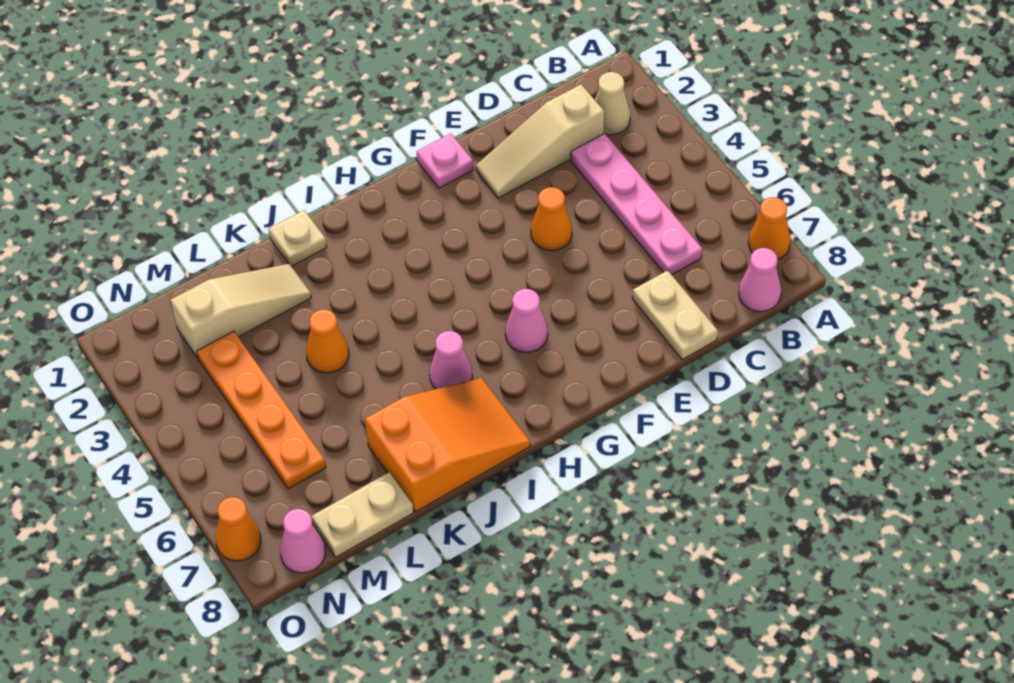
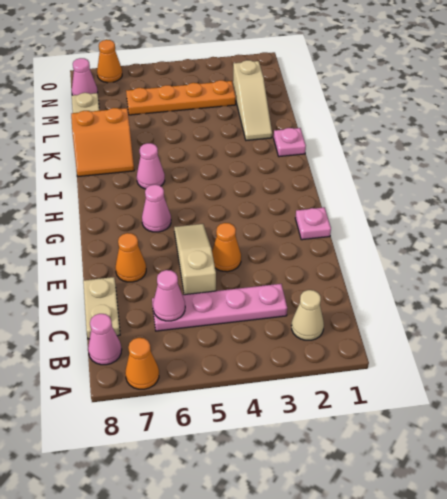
tan 1x3 slope [476,84,604,198] -> tan 1x3 slope moved to [174,224,216,295]
none -> pink 1x1 cone [153,270,185,321]
tan 1x2 plate [632,270,718,360] -> tan 1x2 plate turned to [83,277,120,339]
orange 2x3 slope [365,378,530,512] -> orange 2x2 slope [71,108,134,177]
tan 1x1 plate [269,210,327,266] -> pink 1x1 plate [274,128,306,157]
orange 1x1 cone [306,309,349,373] -> orange 1x1 cone moved to [115,233,146,282]

